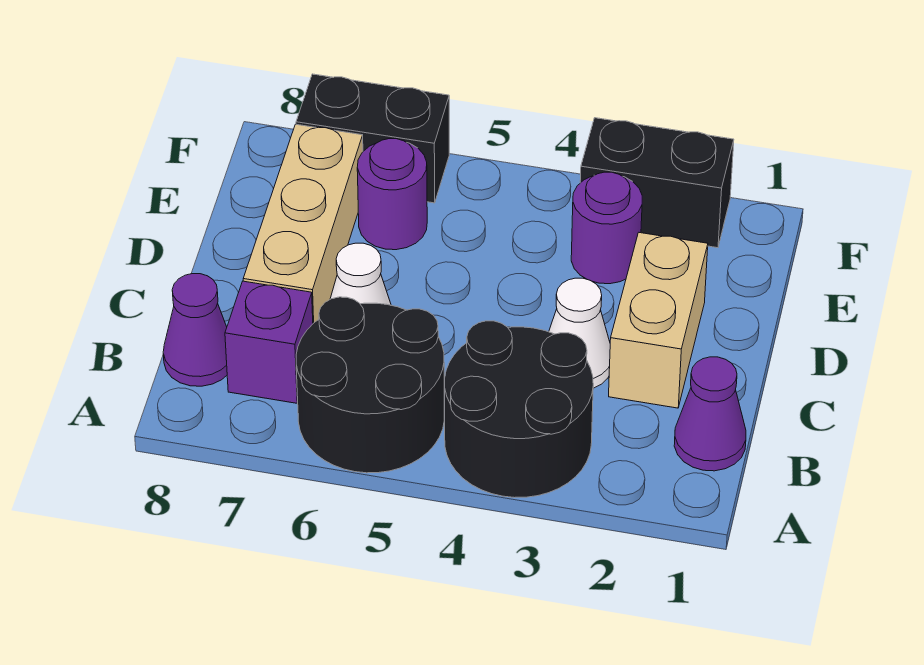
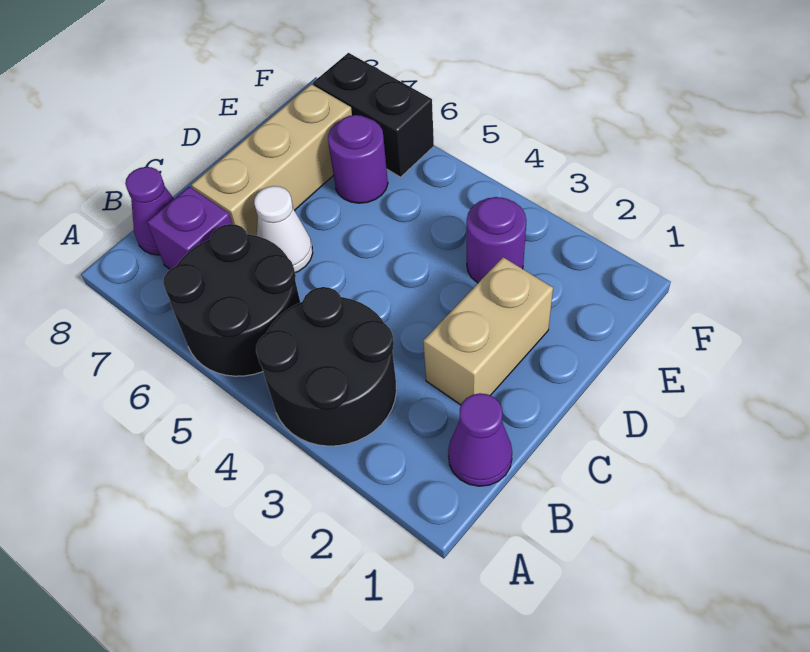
white 1x1 cone [549,278,610,388] -> none
black 1x2 brick [580,118,734,248] -> none

